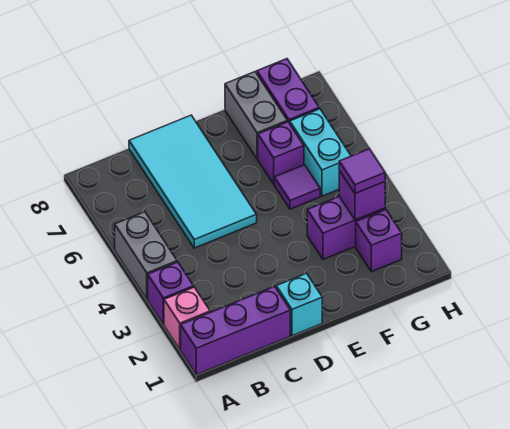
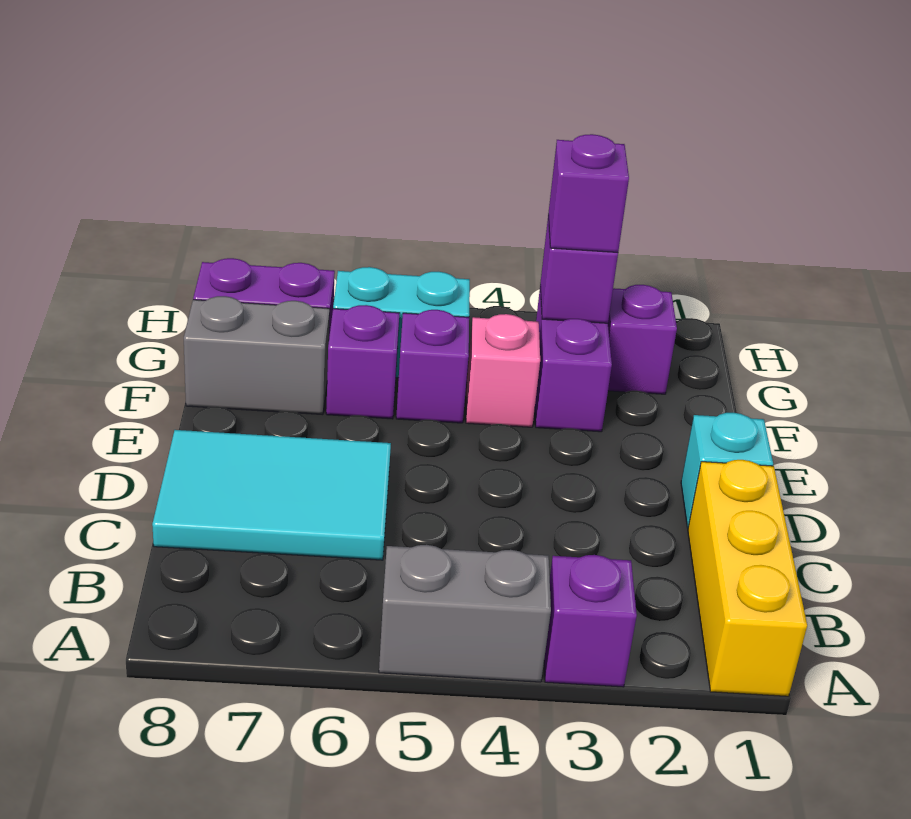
purple 1x3 brick [181,286,290,375] -> yellow 1x3 brick [688,460,807,696]
pink 1x1 brick [164,287,210,349] -> pink 1x1 brick moved to [466,314,540,427]
cyan 2x4 tile [129,115,257,248] -> cyan 2x3 tile [152,430,391,560]
purple 1x1 tile [274,165,320,209] -> purple 1x1 brick [396,310,469,423]
purple 1x1 tile [339,149,385,193] -> purple 1x1 brick [548,134,629,252]

